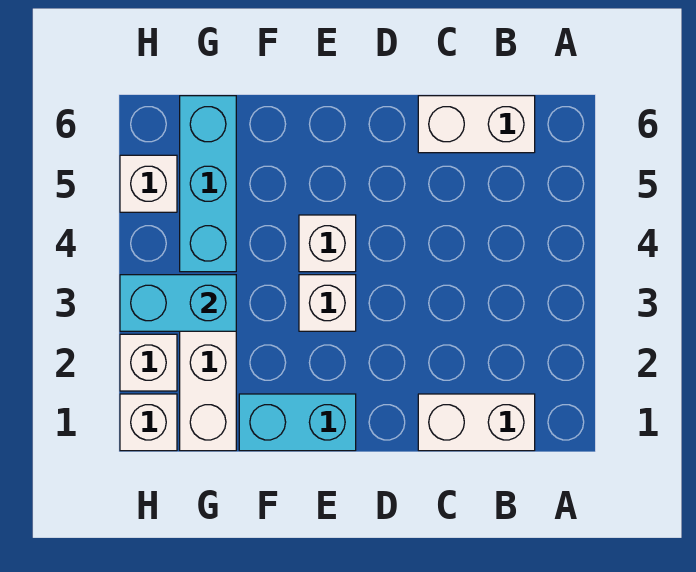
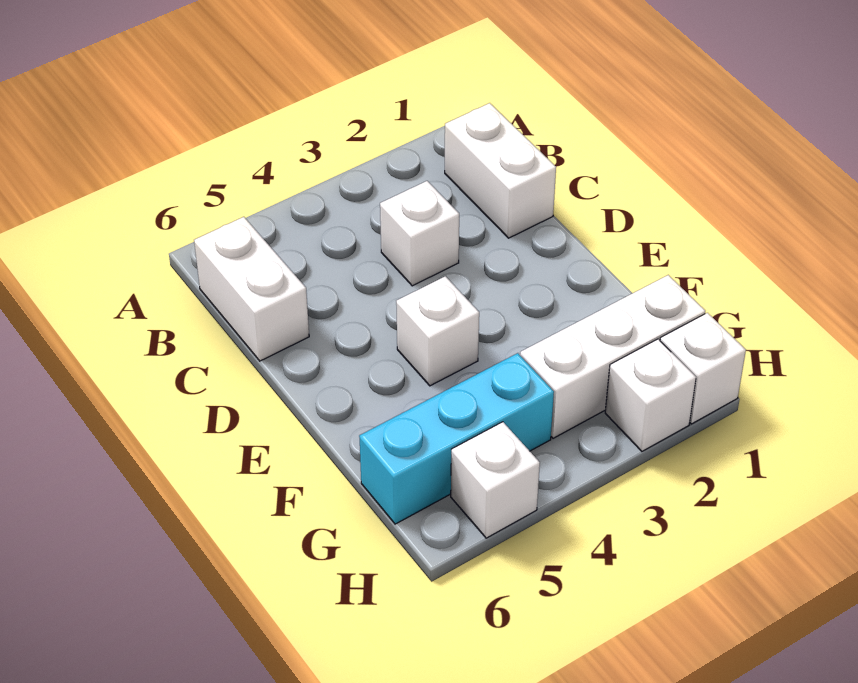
cyan 1x2 brick [239,394,356,451] -> none
white 1x1 brick [299,275,356,331] -> white 1x1 brick moved to [380,181,459,286]
cyan 1x2 brick [120,275,236,331] -> none

